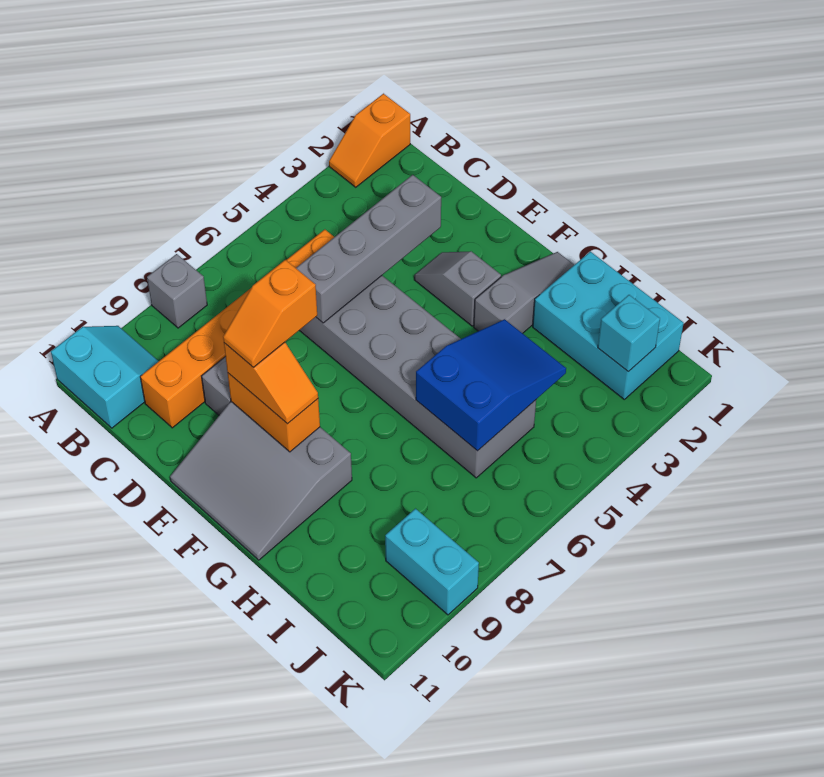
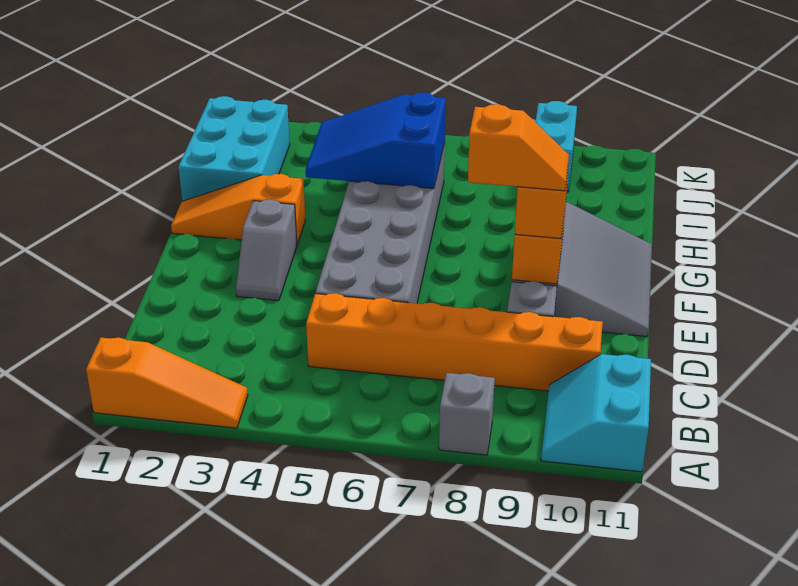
orange 1x2 slope [329,94,410,187] -> orange 1x3 slope [86,338,248,428]
grey 1x4 brick [296,175,441,323] -> none
grey 1x3 slope [474,252,574,333] -> orange 1x3 slope [171,174,305,244]
cyan 1x1 brick [598,295,660,372] -> none

